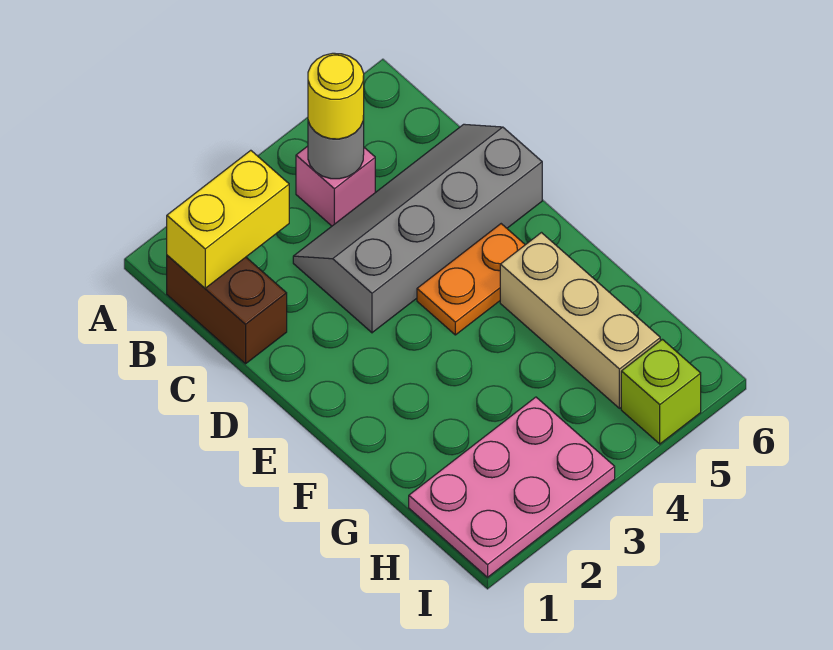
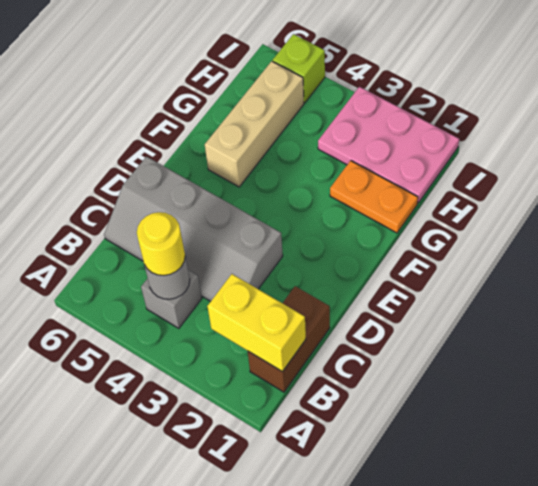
pink 1x1 brick [296,146,375,226] -> grey 1x1 brick [141,270,202,328]
orange 1x2 plate [417,224,525,335] -> orange 1x2 plate moved to [330,161,418,233]

